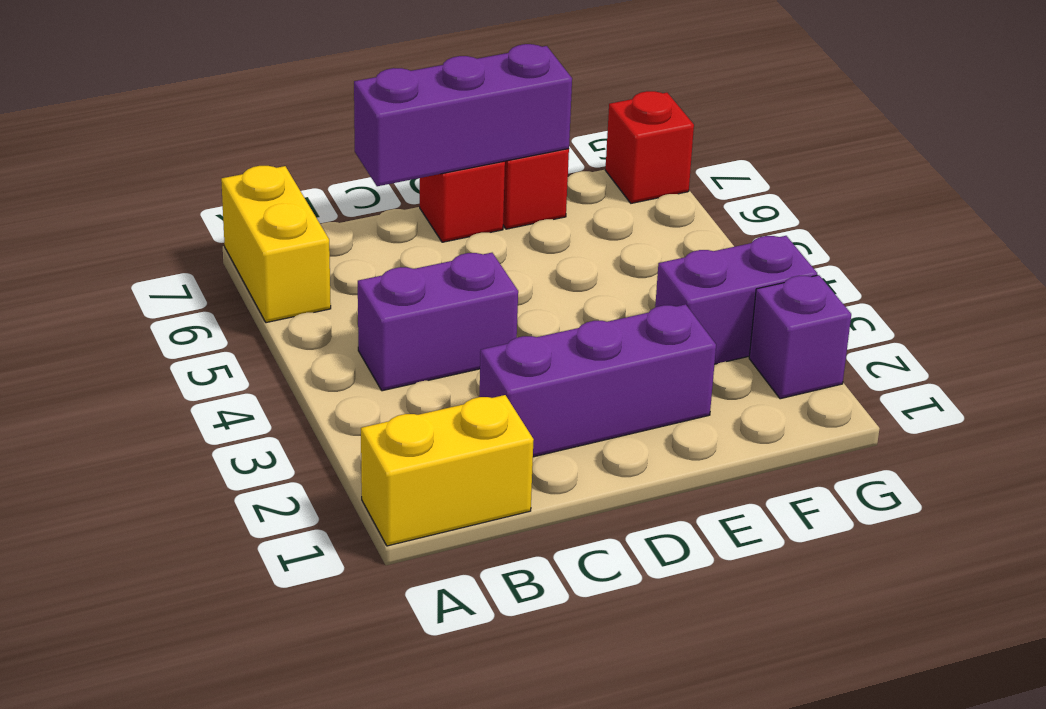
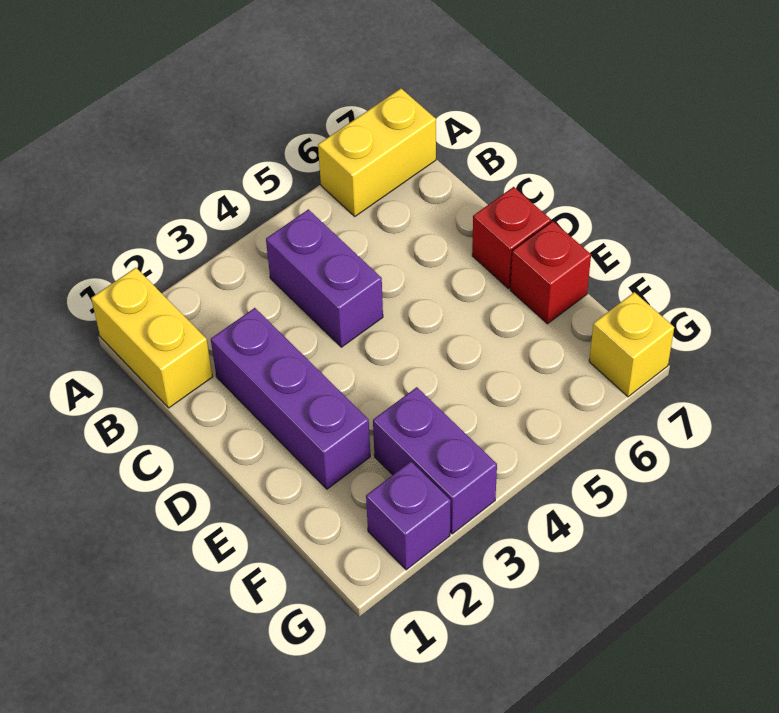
purple 1x3 brick [354,44,572,186] -> none
red 1x1 brick [605,91,694,203] -> yellow 1x1 brick [589,292,674,397]

